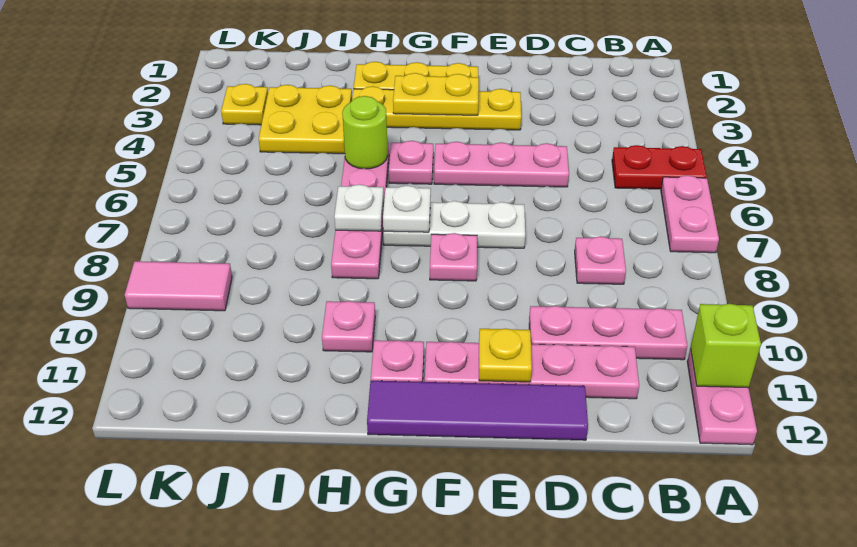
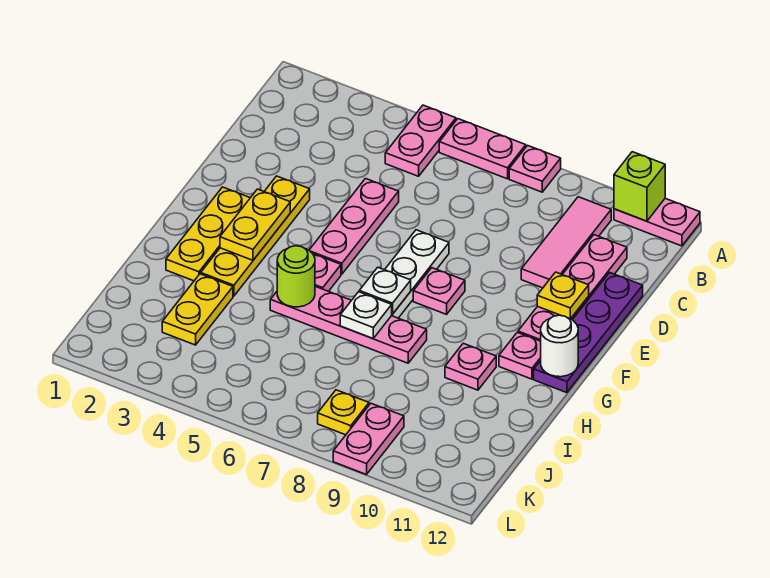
red 1x2 plate [612,145,707,189] -> pink 1x2 plate [385,105,456,176]
pink 1x3 plate [529,306,687,360] -> pink 1x3 tile [521,197,611,288]
pink 1x1 plate [575,236,626,284] -> pink 1x1 plate moved to [509,145,561,192]
purple 1x4 tile [367,381,588,440] -> purple 1x4 plate [534,273,643,393]
none -> white 1x1 round brick [541,315,578,377]
yellow 2x2 plate [259,85,352,154] -> yellow 1x2 plate [162,274,233,345]
yellow 1x1 plate [221,84,268,125] -> yellow 1x1 plate moved to [318,390,369,435]
pink 1x2 tile [125,261,232,311] -> pink 1x2 plate [333,403,404,475]

